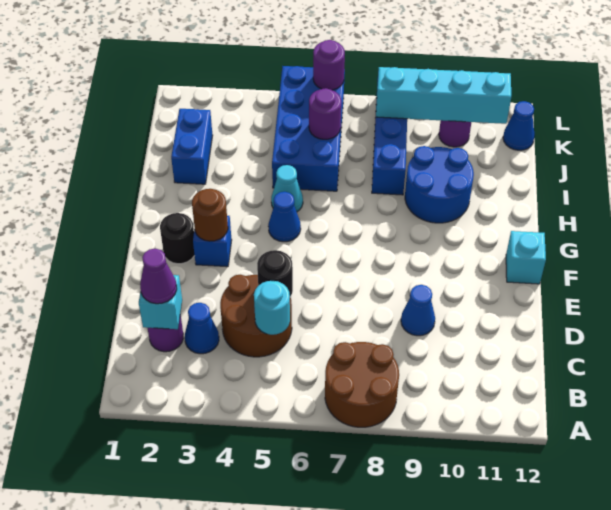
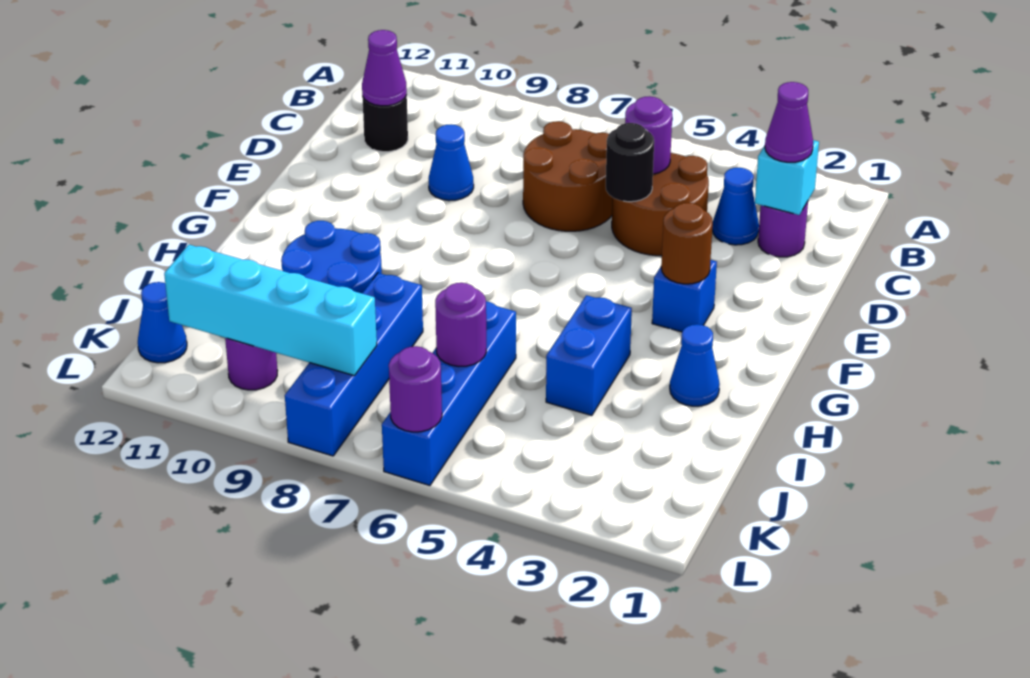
brown 2x2 round brick [325,342,399,427] -> brown 2x2 round brick moved to [523,121,613,231]
cyan 1x1 round brick [254,281,290,335] -> purple 1x1 round brick [625,96,672,174]
none -> purple 1x1 cone [362,30,407,106]
black 1x1 round brick [160,213,195,264] -> black 1x1 round brick moved to [362,95,408,152]
cyan 1x1 brick [506,231,546,284] -> none
blue 1x1 cone [268,192,301,242] -> blue 1x1 cone moved to [670,324,720,406]
cyan 1x1 cone [271,165,303,212] -> none
blue 1x2 brick [171,109,213,184] -> blue 1x2 brick moved to [546,295,632,416]
blue 2x4 brick [272,66,345,191] -> blue 1x4 brick [382,301,516,486]

